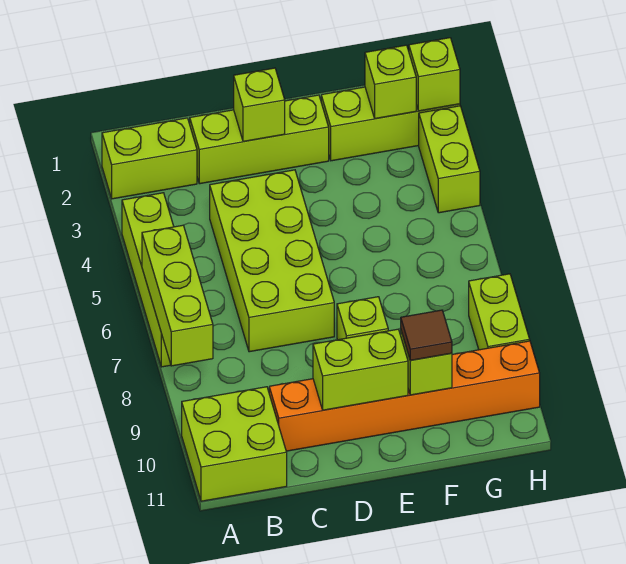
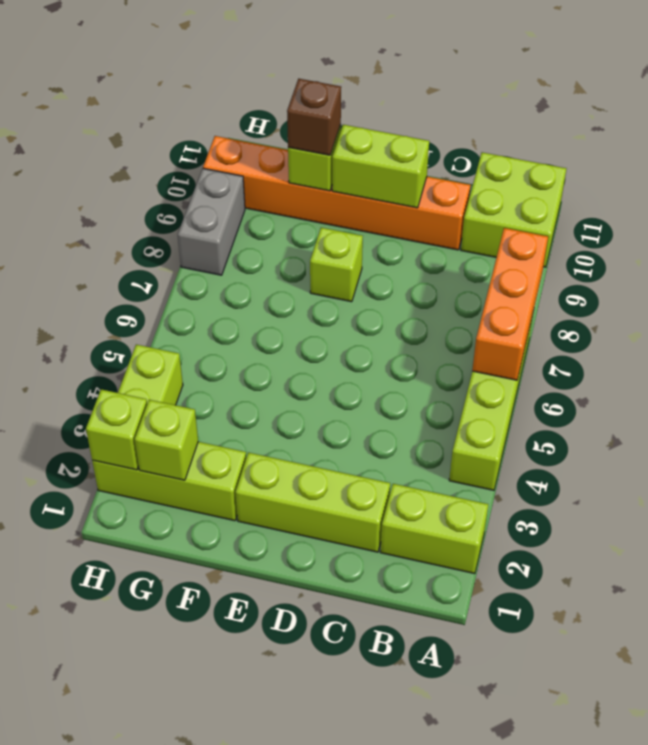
lime 1x3 brick [142,225,213,366] -> orange 1x3 brick [472,228,548,380]
lime 2x4 brick [210,170,334,352] -> none
lime 1x1 brick [234,68,285,141] -> none
brown 1x1 tile [401,310,452,360] -> brown 1x1 brick [287,79,341,155]
lime 1x2 brick [469,274,530,350] -> grey 1x2 brick [178,168,245,275]

